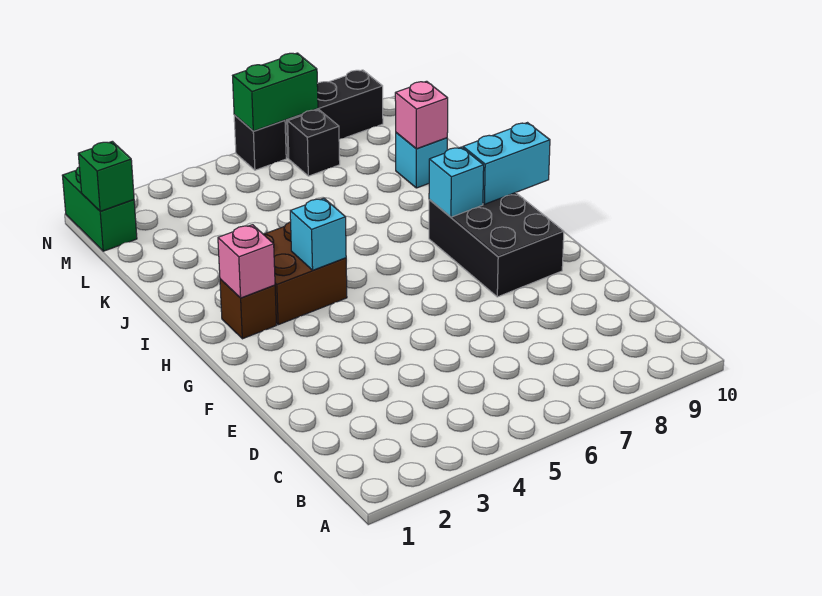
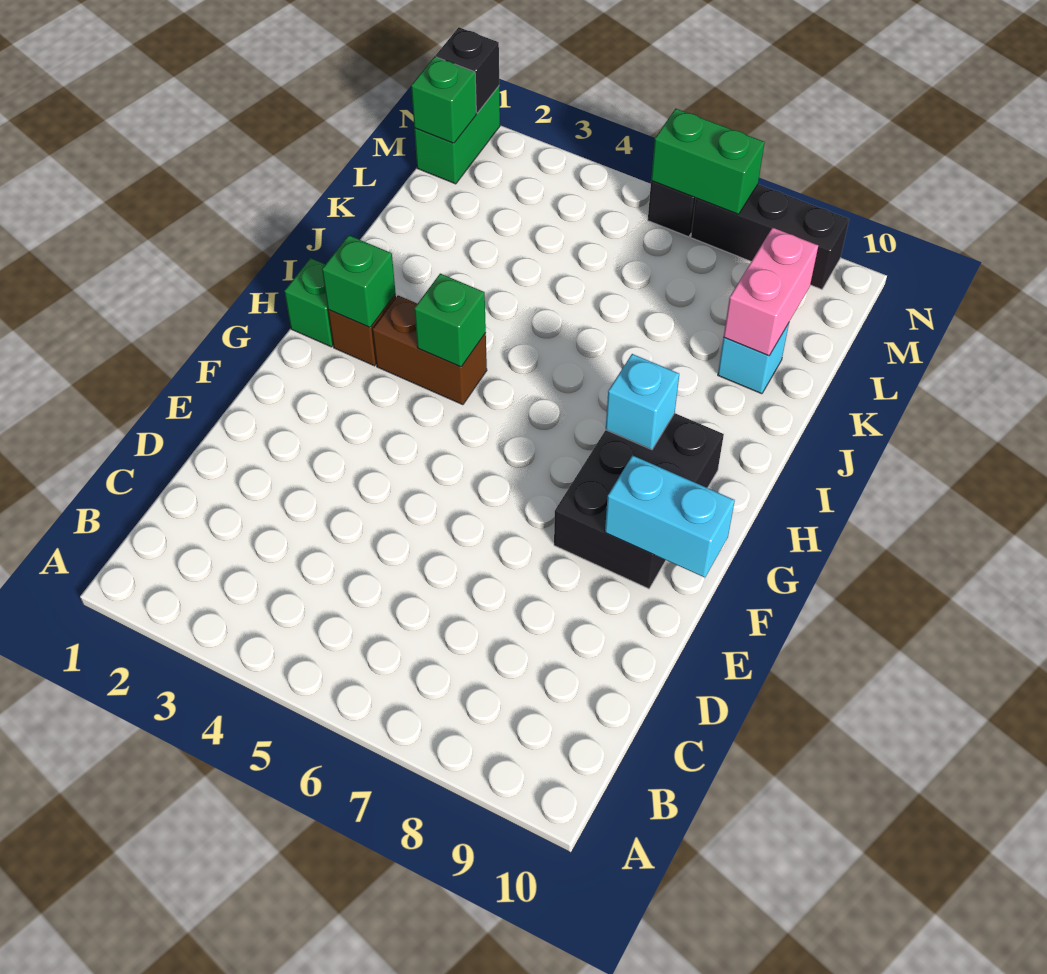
none -> green 1x1 brick [284,258,333,347]
pink 1x1 brick [218,225,275,298] -> green 1x1 brick [322,235,396,327]
brown 2x2 brick [263,222,347,325] -> brown 1x2 brick [372,296,487,405]
cyan 1x1 brick [290,198,346,270] -> green 1x1 brick [414,274,486,367]
cyan 1x2 brick [463,123,550,204] -> cyan 1x2 brick moved to [605,455,735,577]
pink 1x1 brick [395,81,448,149] -> pink 1x2 brick [724,228,818,356]
black 1x1 brick [288,110,340,176] -> black 1x1 brick moved to [436,27,499,113]

